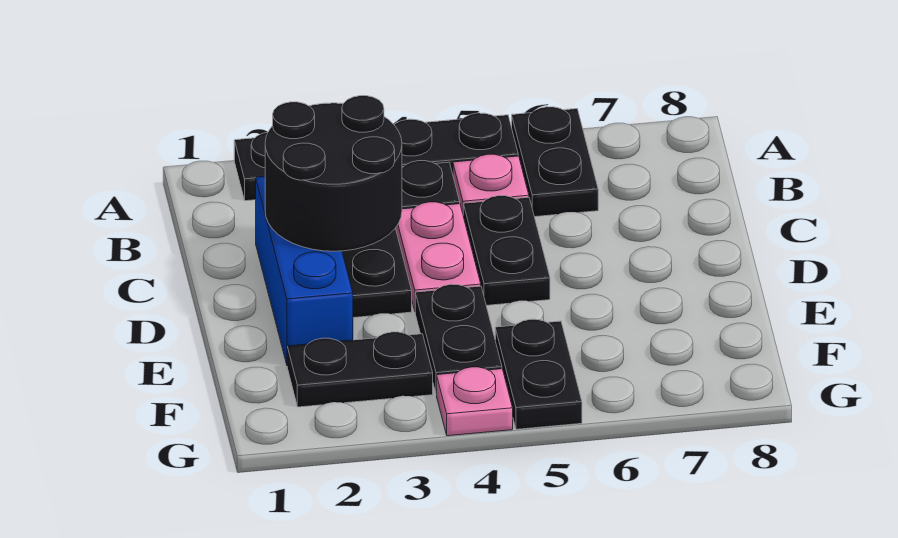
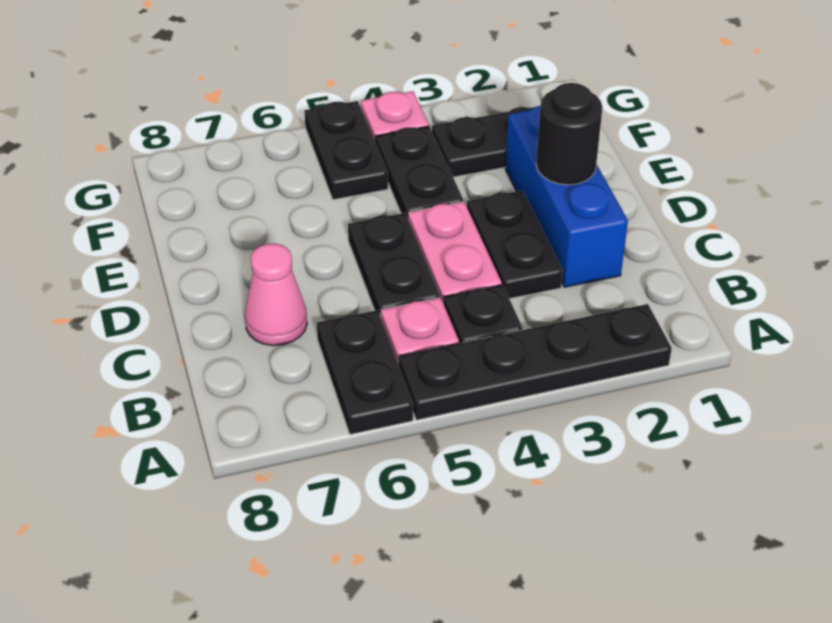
black 2x2 round brick [265,96,402,251] -> black 1x1 round brick [536,83,603,185]
none -> pink 1x1 cone [245,243,307,346]

